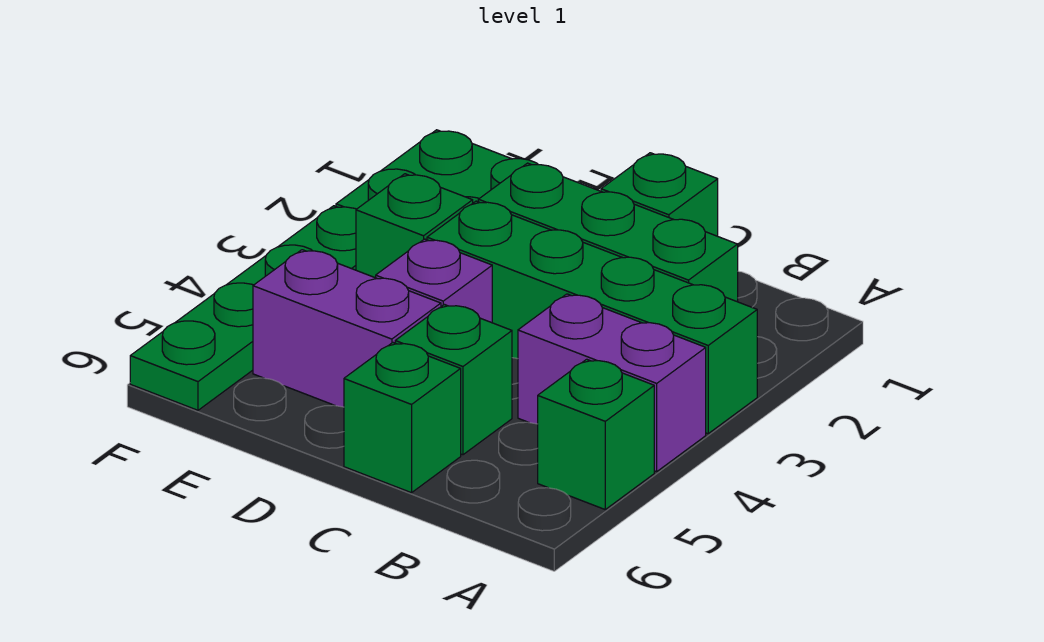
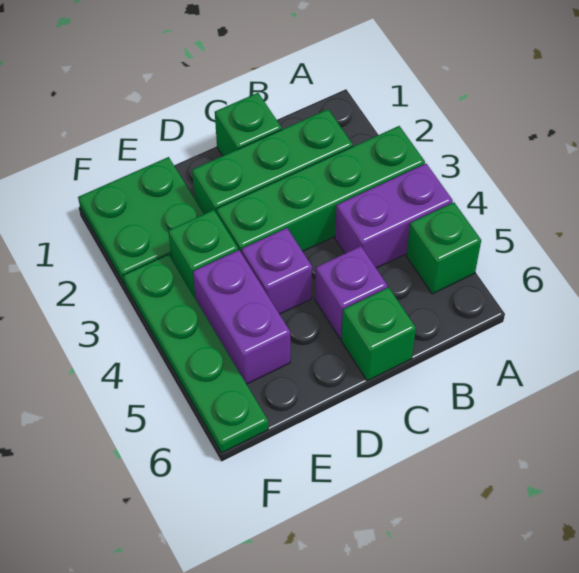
green 1x1 brick [395,304,512,455] -> purple 1x1 brick [315,246,387,339]
purple 1x2 brick [253,250,441,407] -> purple 1x2 brick turned to [193,250,290,384]

